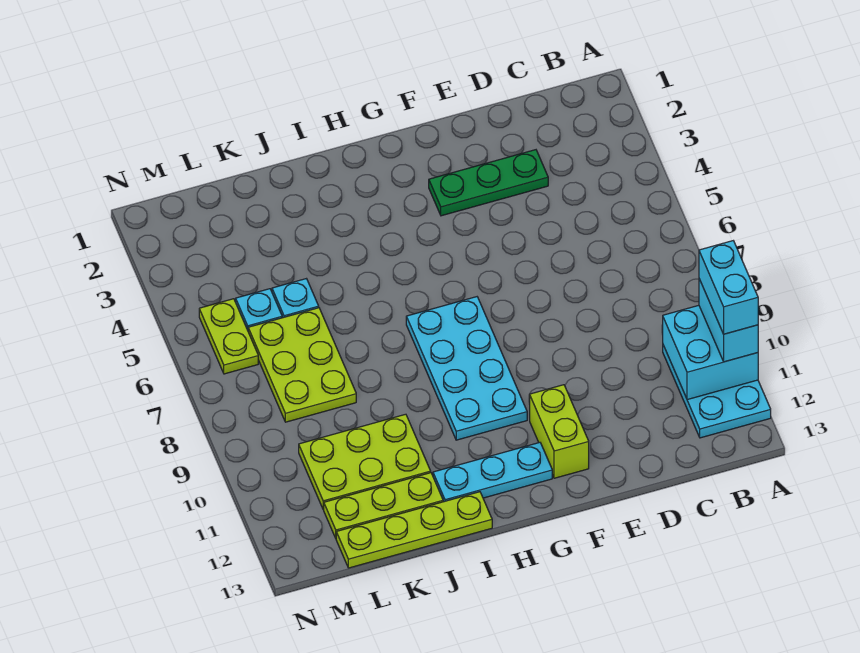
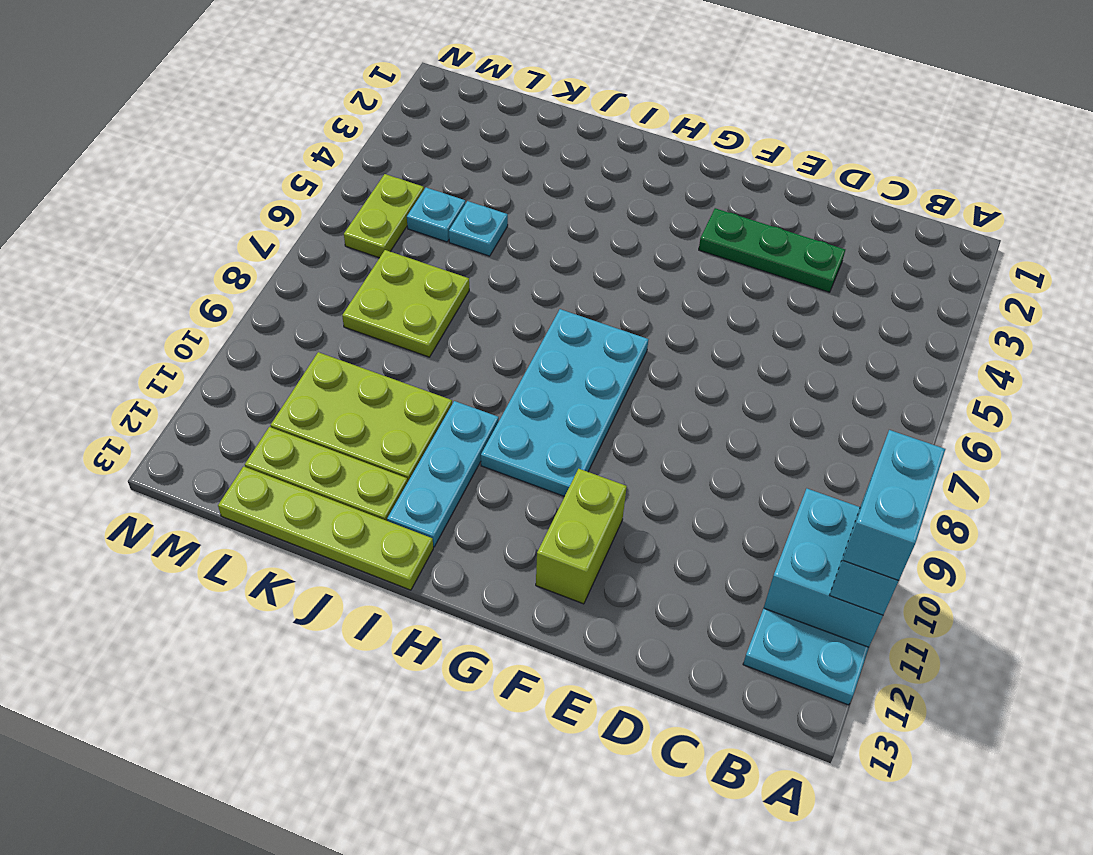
cyan 1x3 plate [433,442,552,502] -> cyan 1x3 plate turned to [387,401,499,547]
lime 2x3 plate [248,308,356,422] -> lime 2x2 plate [342,250,469,357]

